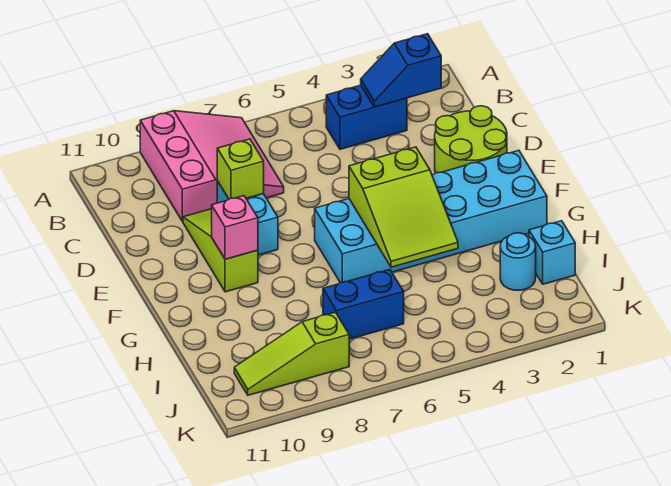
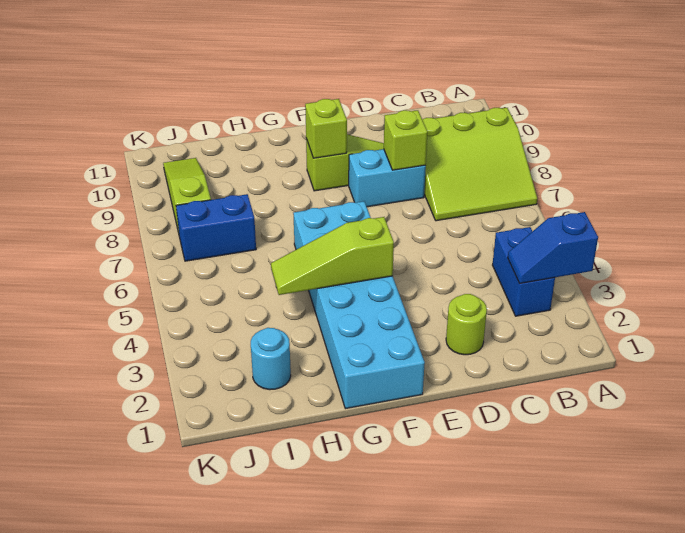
pink 3x3 slope [140,111,284,222] -> lime 3x3 slope [422,108,537,221]
blue 1x2 slope [361,34,441,107] -> blue 1x2 slope turned to [508,212,598,283]
lime 2x2 round brick [435,106,507,173] -> lime 1x1 round brick [446,294,487,355]
lime 2x3 slope [349,147,458,267] -> lime 1x3 slope [271,217,394,295]
pink 1x1 brick [212,196,258,259] -> lime 1x1 brick [305,99,347,158]
cyan 1x1 brick [529,221,575,284] -> none
blue 1x2 brick [323,269,404,339] -> blue 1x2 brick turned to [176,194,256,261]

